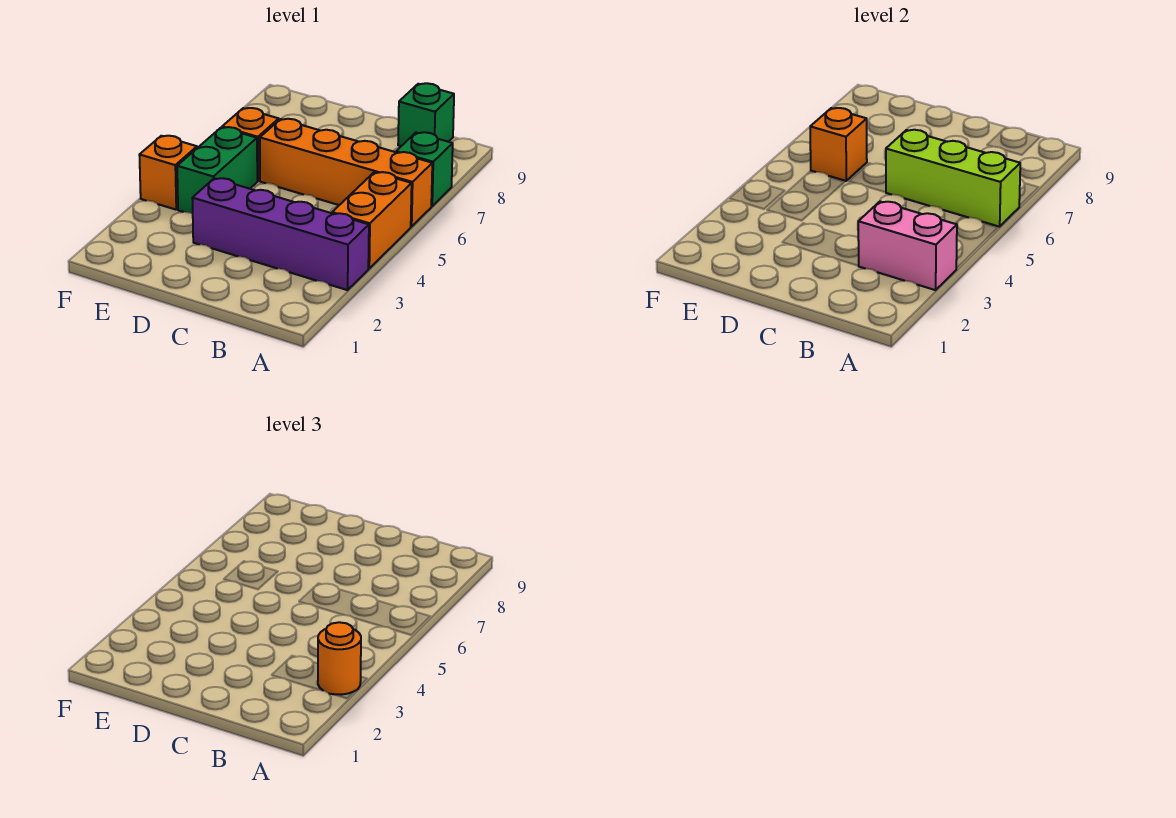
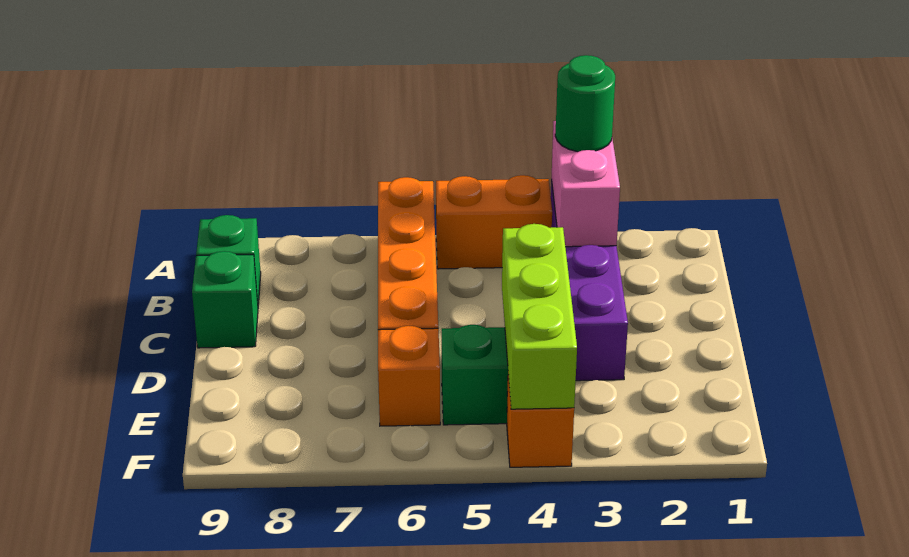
orange 1x1 round brick [318,622,361,695] -> green 1x1 round brick [555,55,615,152]
lime 1x3 brick [886,130,1020,227] -> lime 1x3 brick moved to [502,224,577,409]
green 1x1 brick [396,132,453,206] -> green 1x1 brick moved to [192,251,258,348]
orange 1x1 brick [810,108,867,181] -> none

